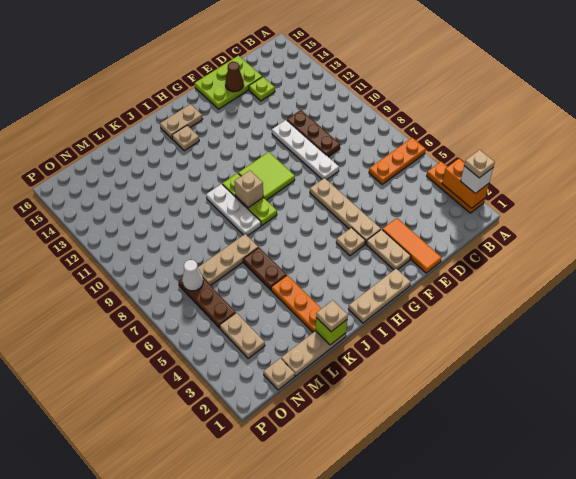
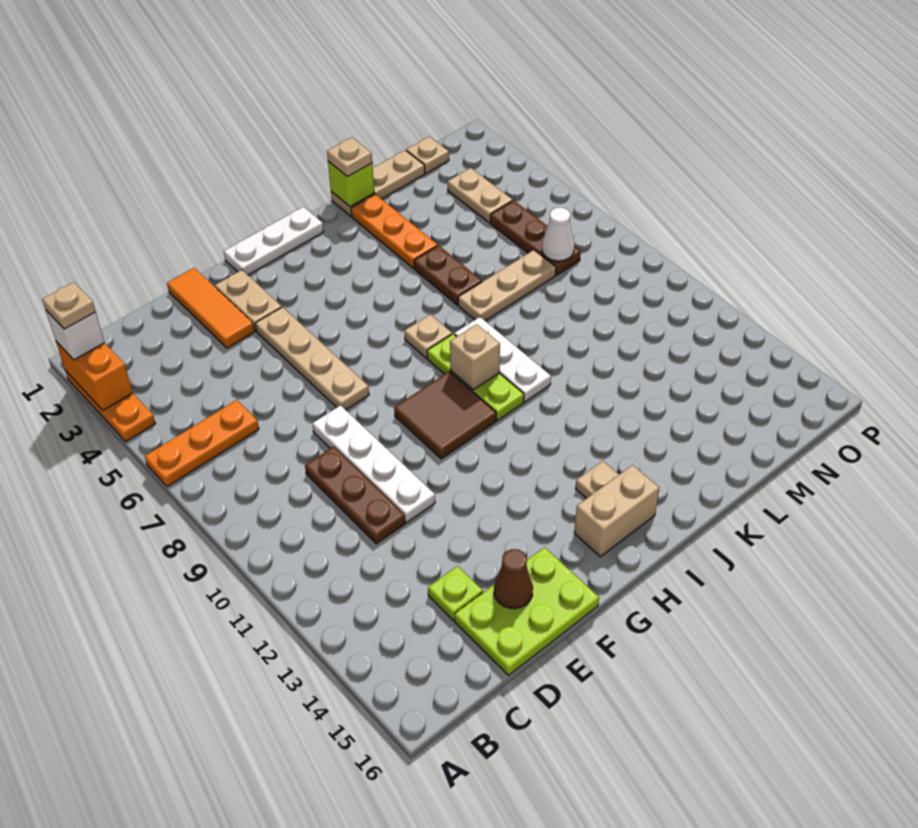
tan 1x3 plate [349,269,411,323] -> white 1x3 plate [224,207,323,275]
tan 1x1 plate [336,228,365,256] -> tan 1x1 plate moved to [404,314,452,358]
lime 2x2 tile [238,152,295,200] -> brown 2x2 tile [394,372,496,459]
tan 1x2 plate [160,104,203,139] -> tan 1x2 brick [574,465,659,557]

